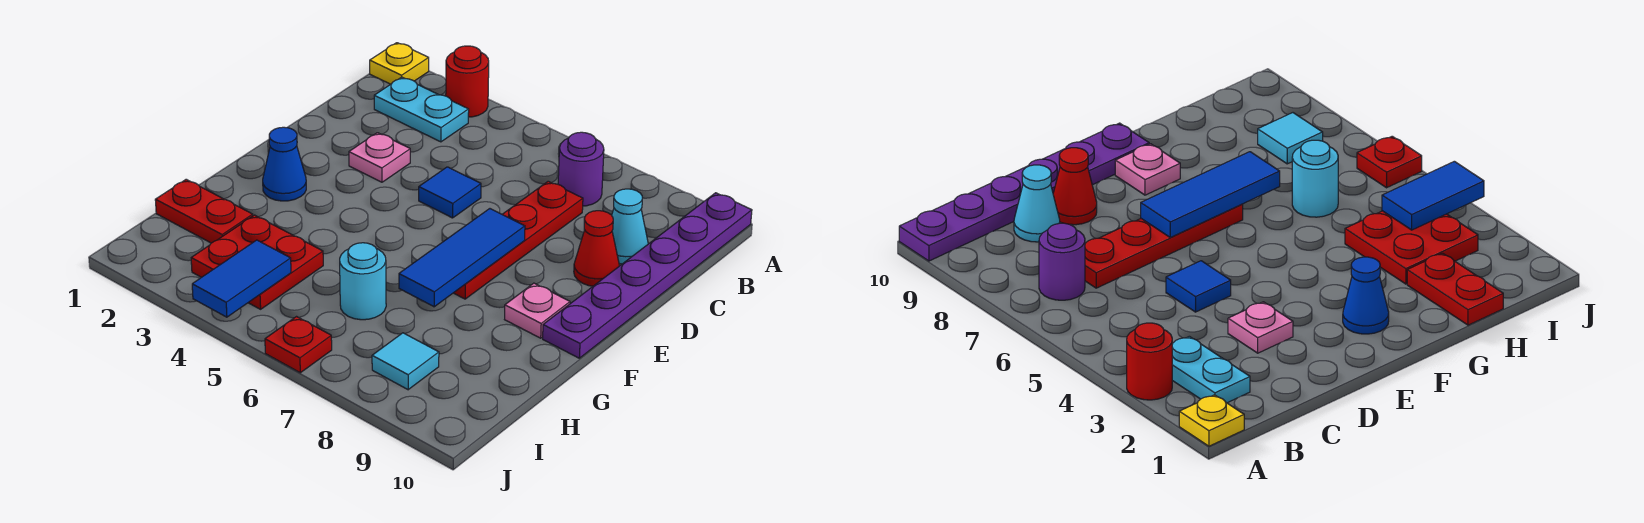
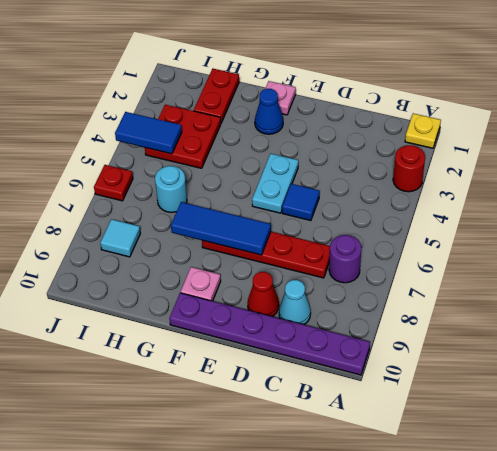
cyan 1x2 plate [374,77,469,142] -> cyan 1x2 plate moved to [252,154,298,213]
pink 1x1 plate [349,133,410,182] -> pink 1x1 plate moved to [265,81,296,115]

